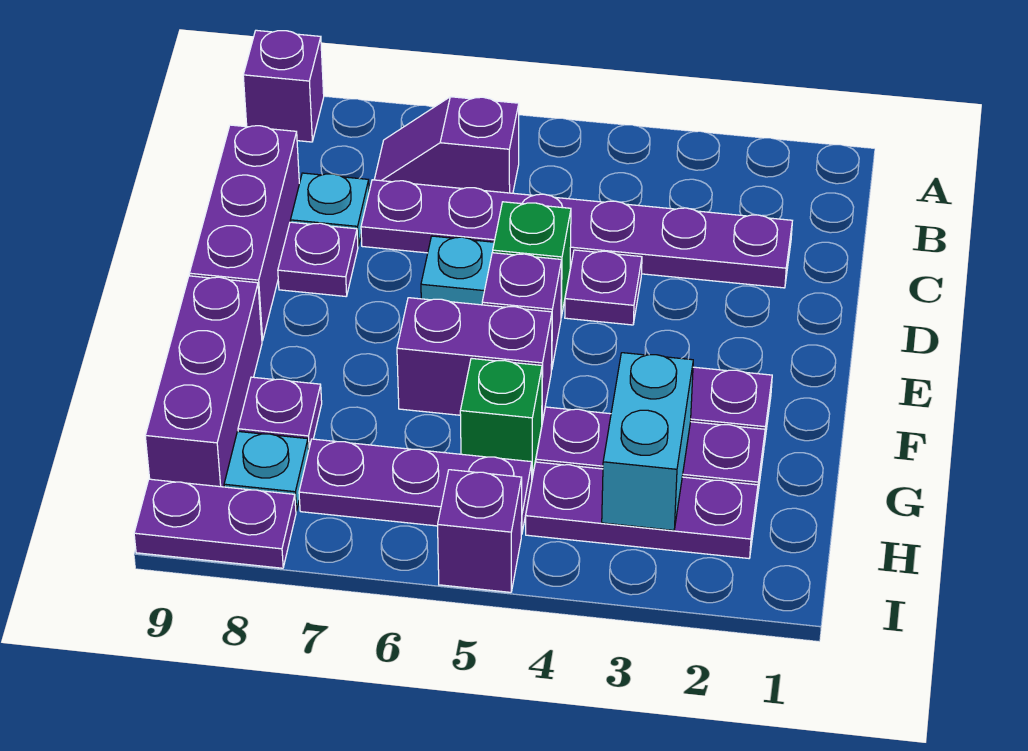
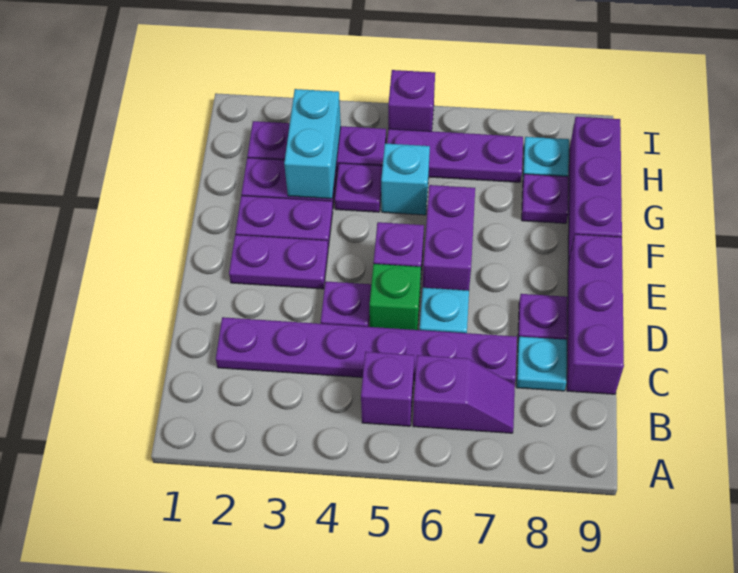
purple 1x1 brick [243,30,324,142] -> purple 1x1 brick moved to [361,352,414,426]
purple 1x2 brick [397,298,552,421] -> purple 1x2 brick turned to [423,185,475,290]
green 1x1 brick [460,358,542,476] -> cyan 1x1 brick [381,143,430,215]
purple 1x2 plate [134,479,296,568] -> purple 1x2 plate moved to [229,235,328,289]

